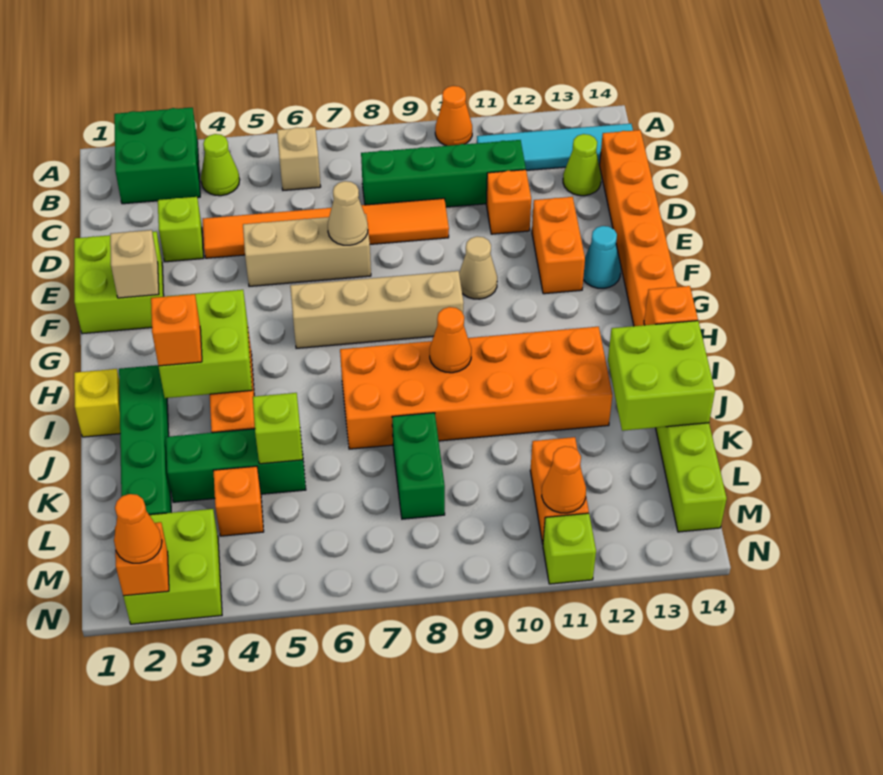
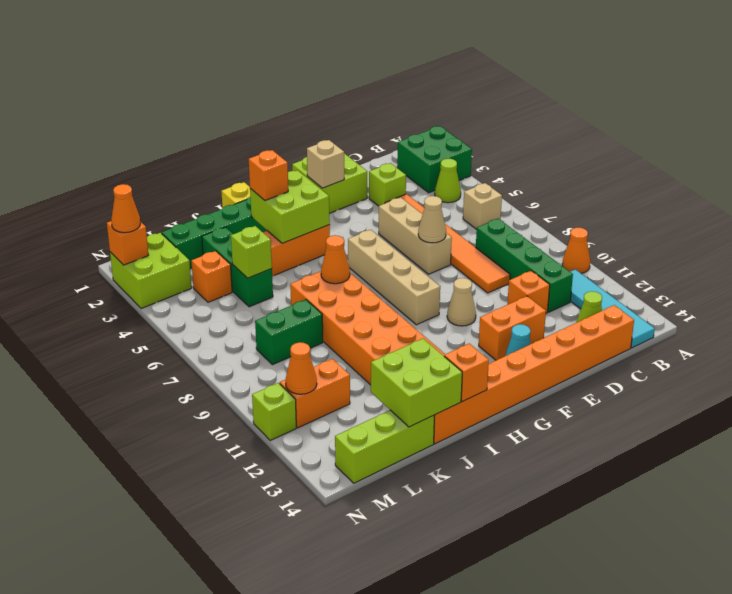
orange 1x1 cone [430,307,471,373] -> orange 1x1 cone moved to [321,235,350,284]

